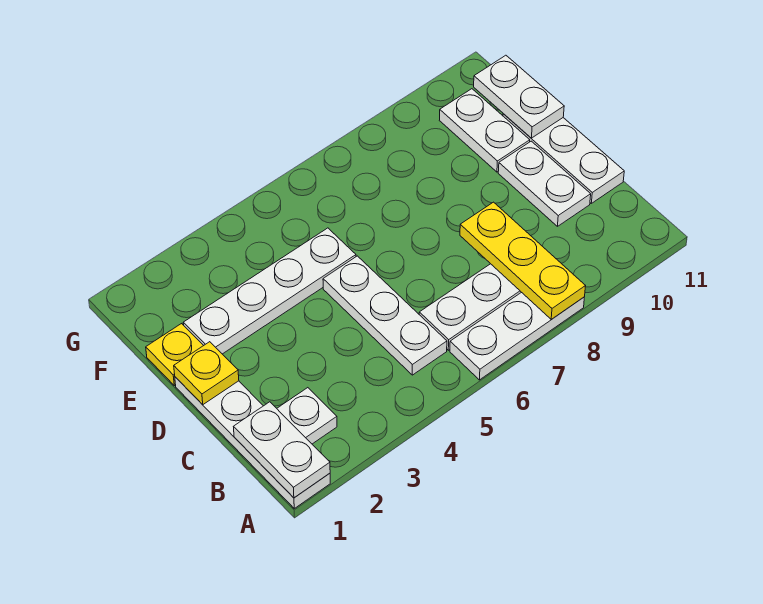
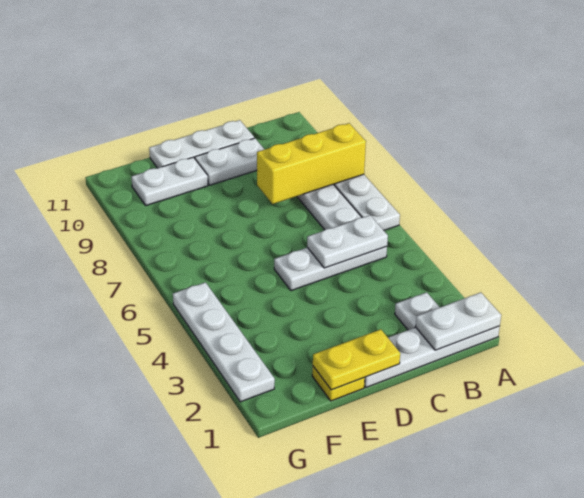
yellow 1x3 plate [460,202,585,319] -> yellow 1x3 brick [257,123,366,204]
yellow 1x1 plate [174,342,239,405] -> yellow 1x2 plate [313,329,400,390]
white 1x4 plate [183,228,356,354] -> white 1x4 plate moved to [173,282,275,402]
white 1x2 plate [474,55,564,138] -> white 1x2 plate moved to [307,215,388,268]

